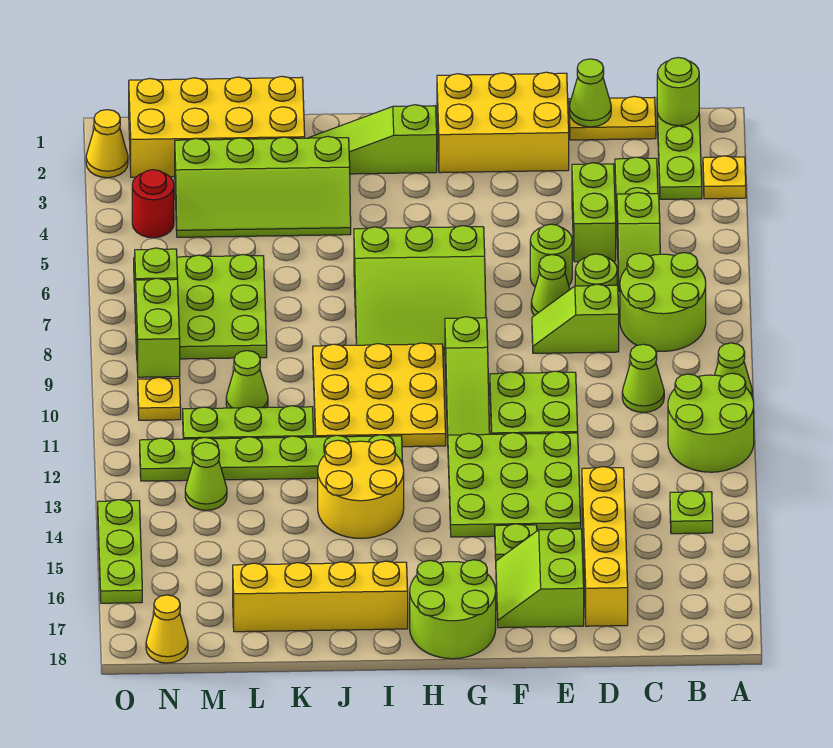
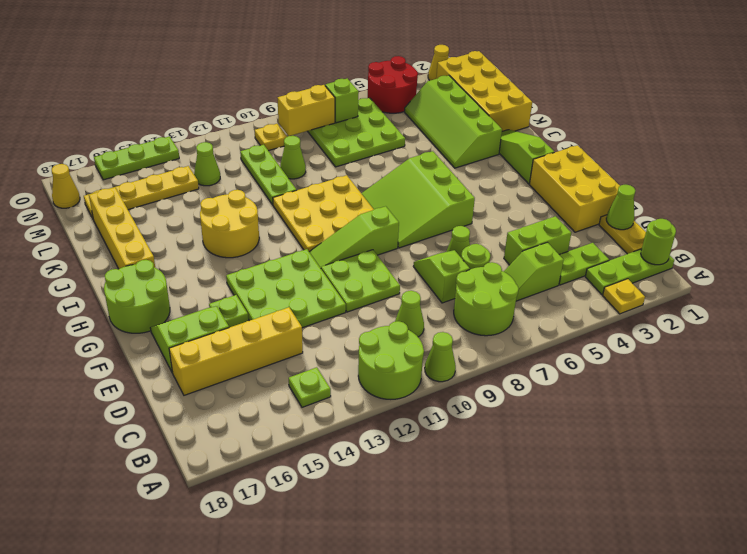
lime 1x1 round brick [530,224,572,287] -> none
lime 1x6 plate [140,435,403,481] -> none
none -> yellow 1x4 plate [84,166,199,218]
red 1x1 round brick [132,170,174,238] -> red 2x2 round brick [368,56,418,113]
lime 1x2 brick [136,278,180,377] -> yellow 1x2 brick [278,85,335,136]

